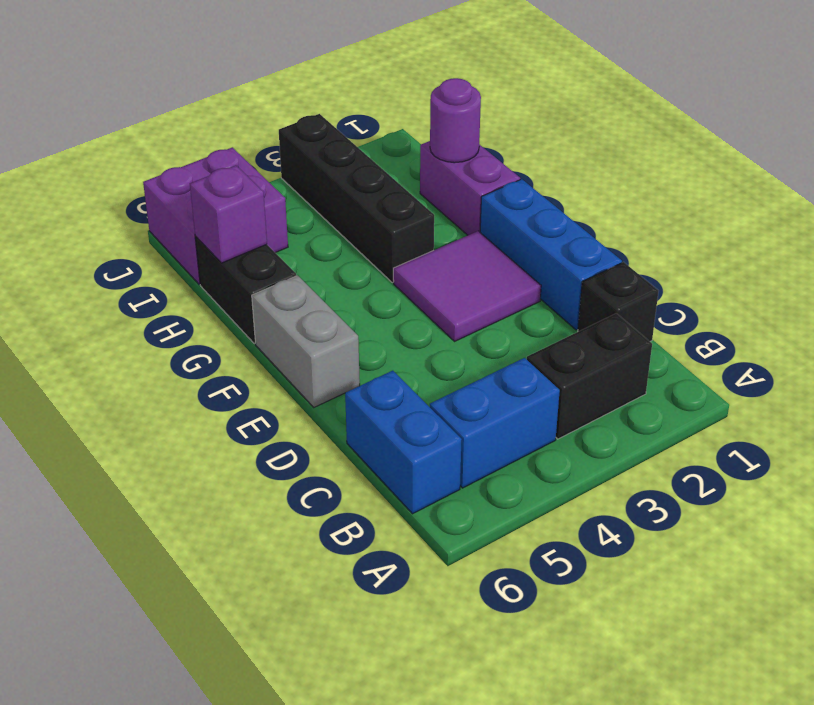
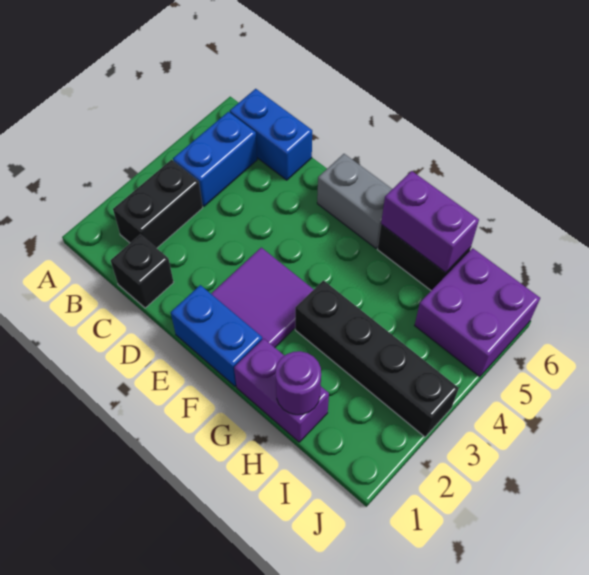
blue 1x3 brick [480,179,622,330] -> blue 1x2 brick [171,285,262,386]
purple 1x1 brick [190,165,267,263] -> purple 1x2 brick [381,171,479,273]

